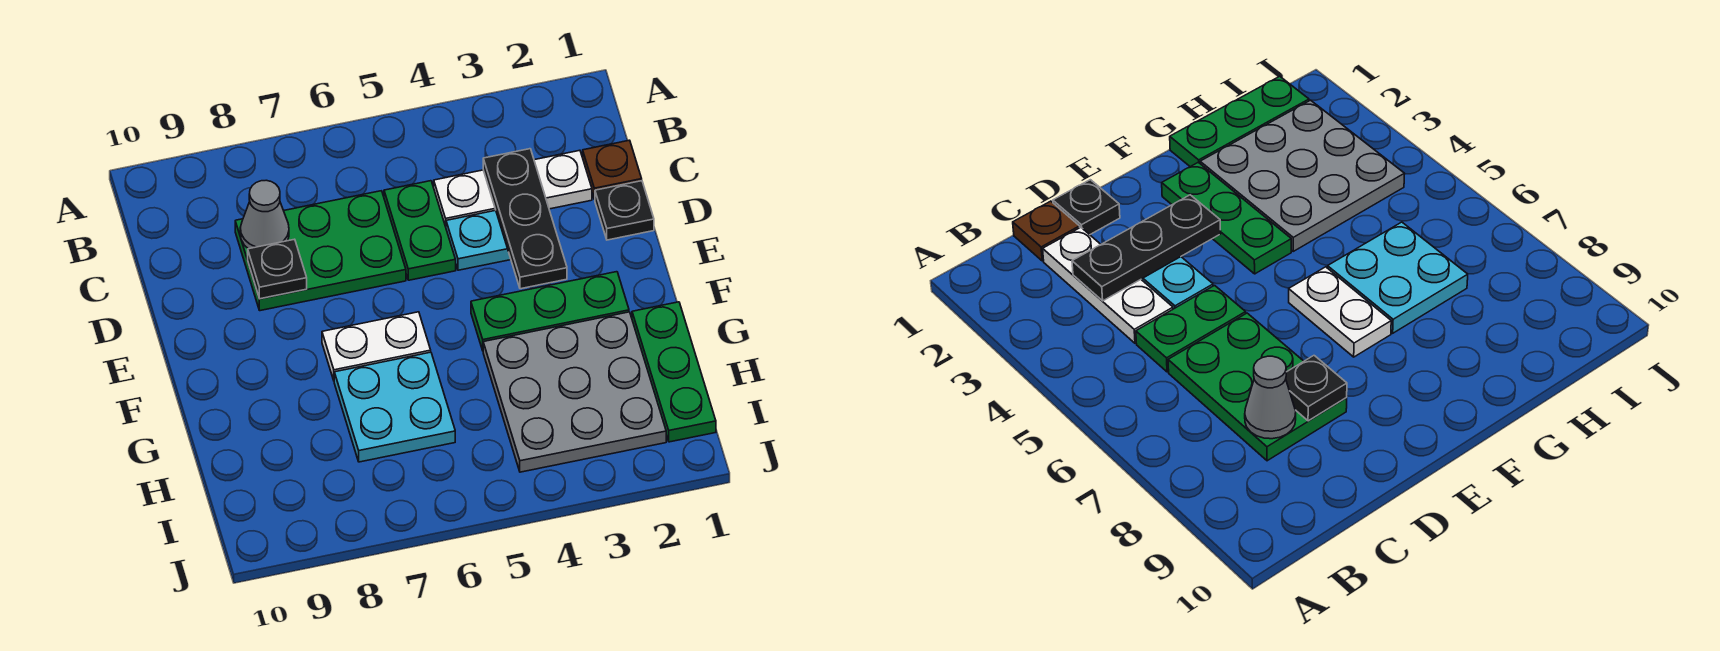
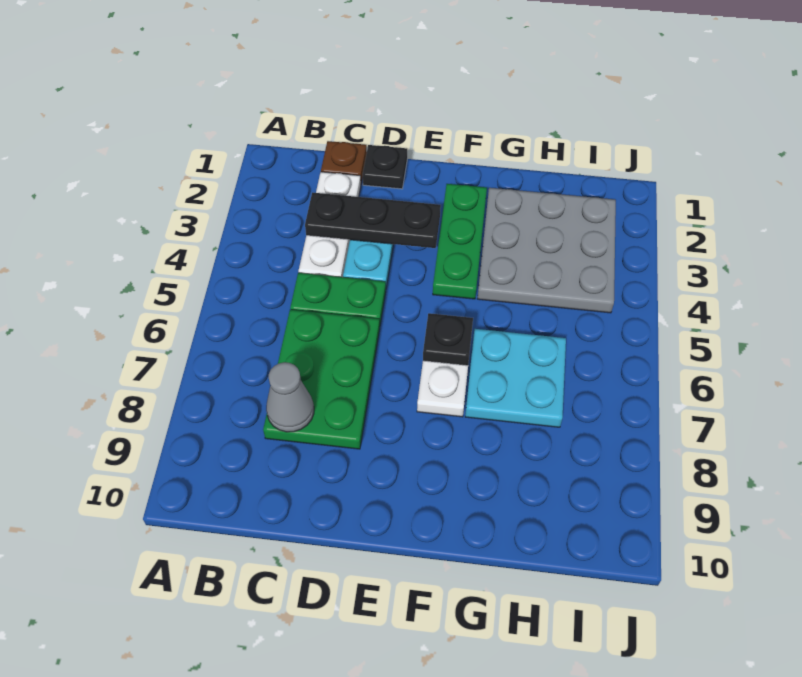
black 1x1 plate [248,239,307,299] -> black 1x1 plate moved to [423,313,473,366]
green 1x3 plate [632,302,716,442] -> none

